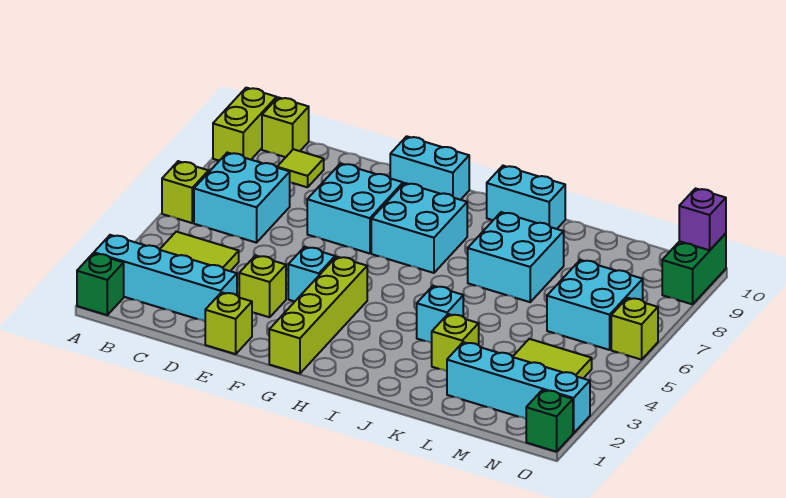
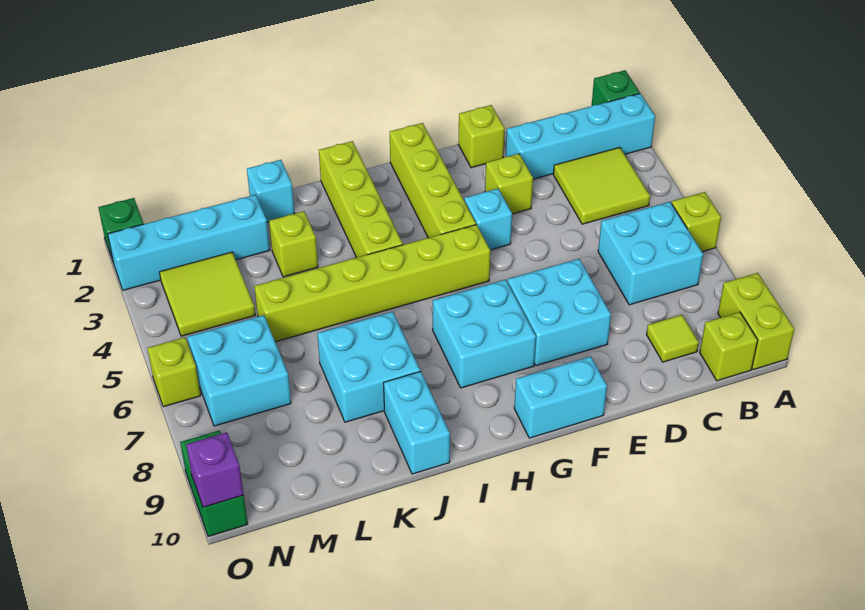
none -> lime 1x6 brick [254,225,490,342]
none -> lime 1x4 brick [319,141,403,258]
cyan 1x2 brick [487,166,565,229] -> cyan 1x2 brick turned to [384,371,450,474]
cyan 1x1 brick [417,286,463,343] -> cyan 1x1 brick moved to [247,160,295,222]

